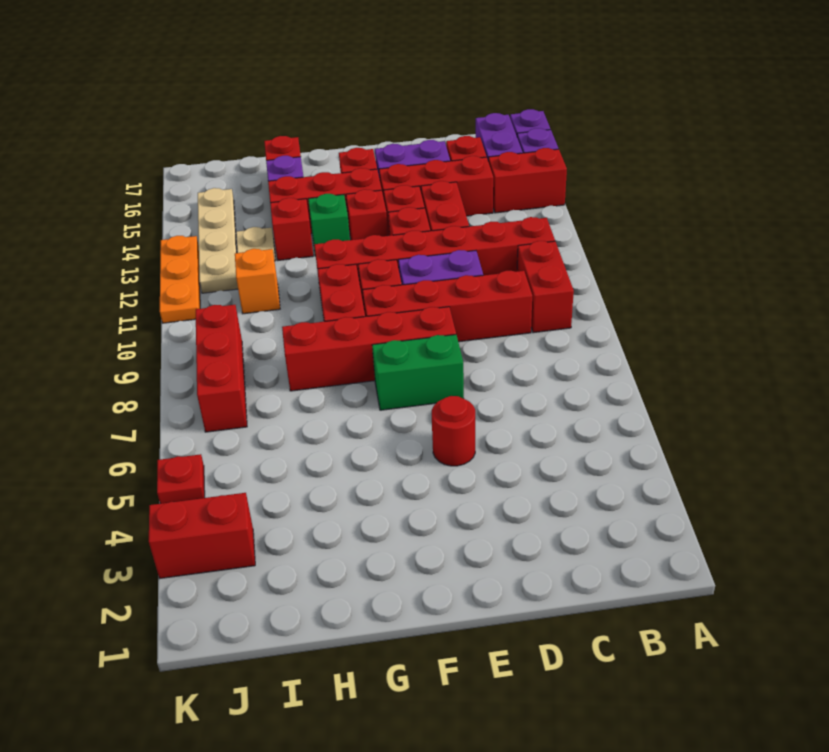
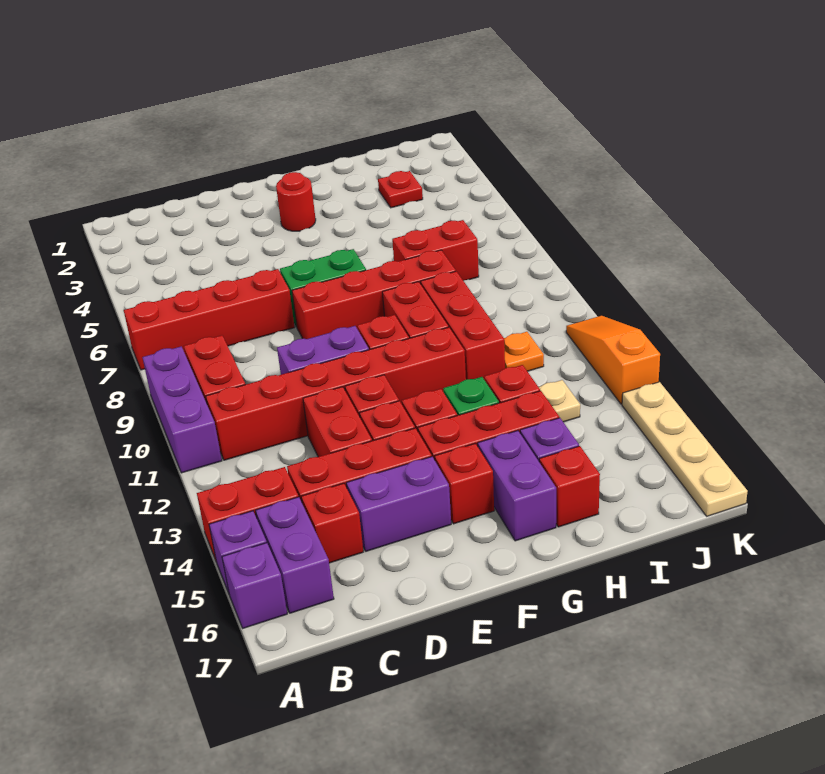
none -> purple 1x3 brick [142,346,222,473]
red 1x4 brick [363,271,532,342] -> red 1x4 brick moved to [124,269,295,370]
red 1x1 round brick [432,396,475,466] -> red 1x1 round brick moved to [276,172,316,231]
none -> purple 1x2 brick [478,431,556,541]
orange 1x1 brick [235,249,280,314] -> orange 1x1 plate [504,332,544,371]
red 1x2 brick [149,493,255,578] -> red 1x2 brick moved to [392,220,479,281]
red 1x3 brick [196,305,247,432] -> red 1x3 brick moved to [421,271,505,380]
tan 1x4 plate [198,188,238,293] -> tan 1x4 plate moved to [622,382,748,516]
red 1x1 plate [157,454,205,504] -> red 1x1 plate moved to [378,171,423,208]
orange 1x3 plate [160,236,200,323] -> orange 1x3 slope [566,316,660,404]

